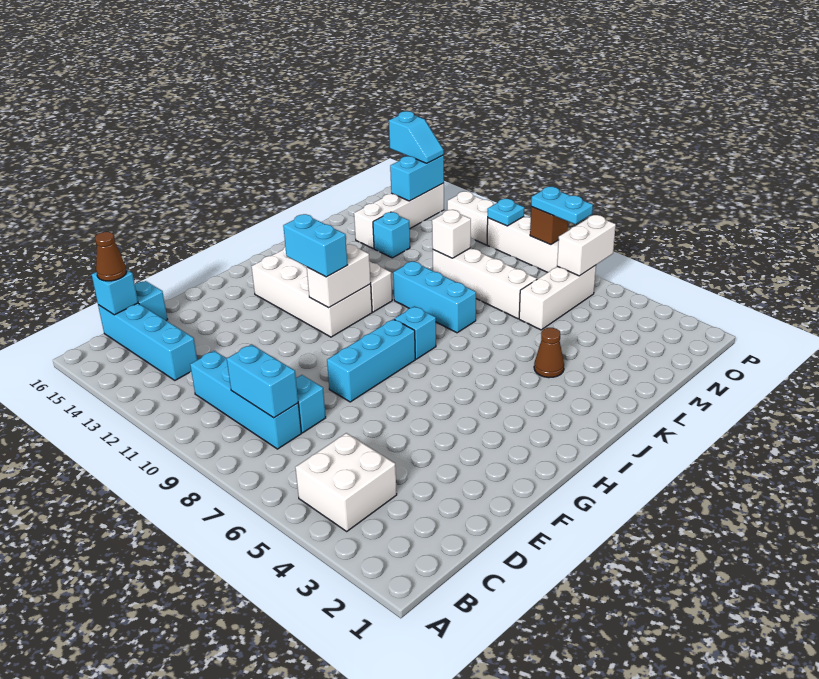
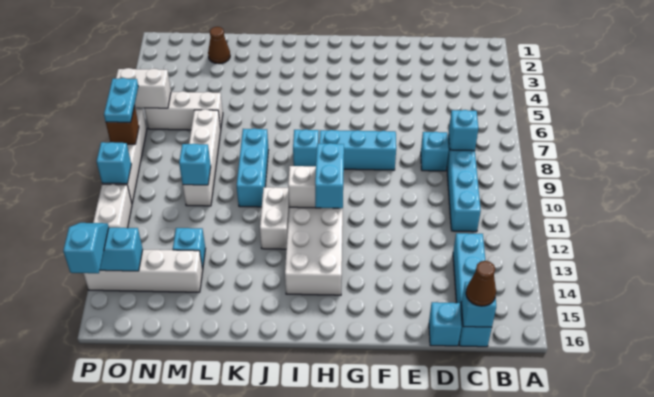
white 2x2 brick [295,433,397,531] -> none
cyan 1x2 brick [227,344,298,418] -> cyan 1x1 brick [449,110,478,151]
brown 1x1 cone [534,328,564,378] -> brown 1x1 cone moved to [208,27,230,64]
white 1x1 brick [432,210,471,258] -> cyan 1x1 brick [179,144,211,185]
cyan 1x1 plate [488,199,524,226] -> cyan 1x1 brick [97,142,131,184]

